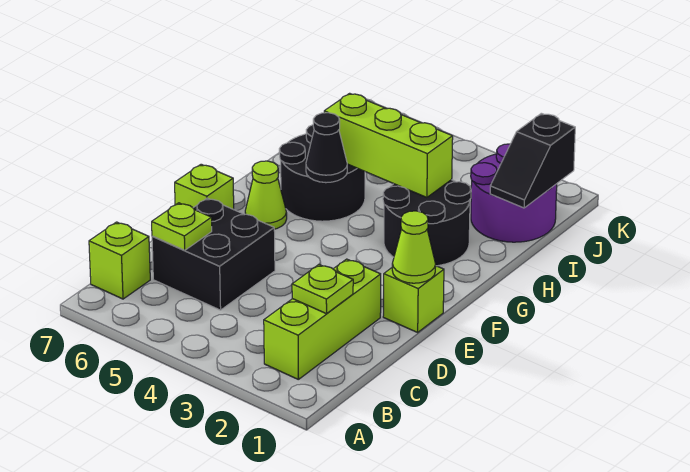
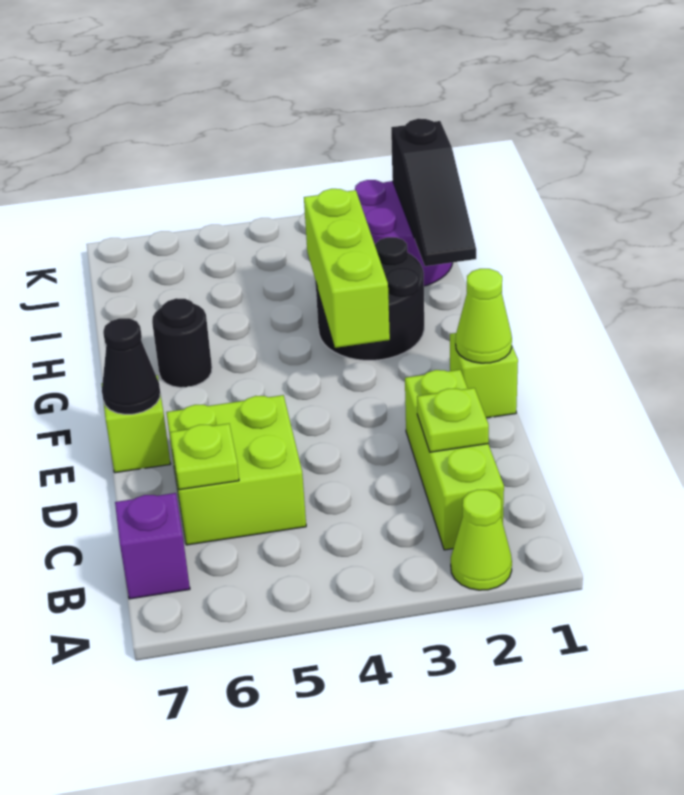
lime 1x1 brick [89,222,150,299] -> purple 1x1 brick [115,493,190,599]
black 2x2 brick [152,198,275,310] -> lime 2x2 brick [166,395,306,545]
lime 1x1 cone [245,161,287,229] -> lime 1x1 cone moved to [451,490,512,590]
black 2x2 round brick [279,125,365,221] -> black 1x1 round brick [152,298,212,388]
black 1x1 cone [306,113,347,183] -> black 1x1 cone moved to [102,318,160,414]
lime 1x3 brick [324,93,453,197] -> lime 1x3 brick turned to [304,189,390,348]
black 1x2 slope [490,113,575,208] -> black 1x3 slope [391,119,476,266]

